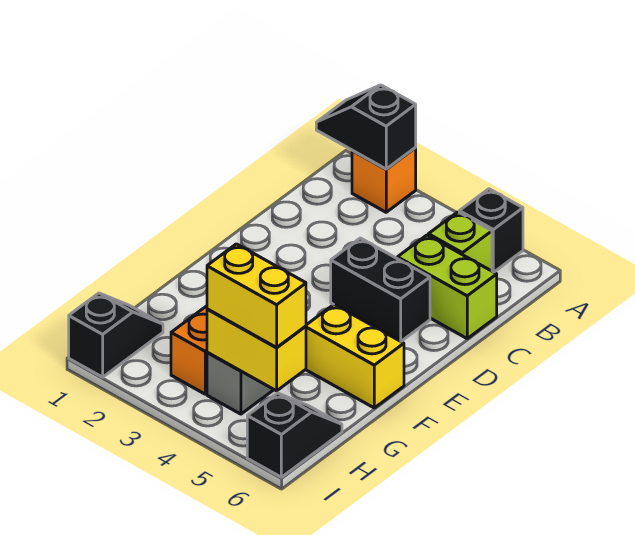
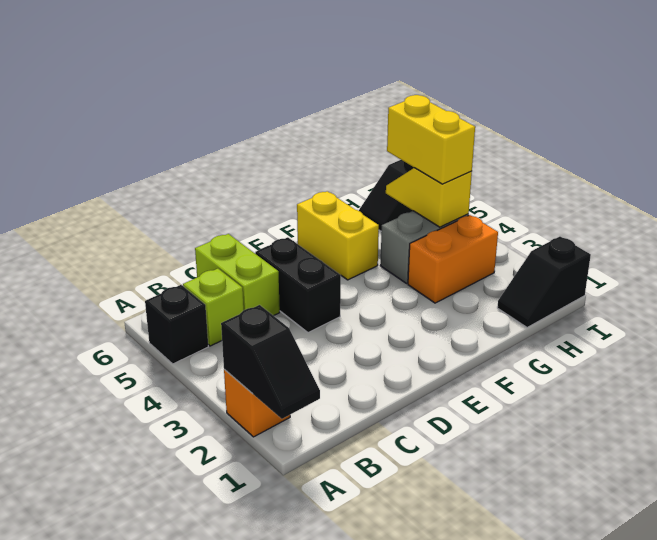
yellow 1x2 brick [207,309,306,391] -> yellow 1x2 slope [386,168,472,227]

